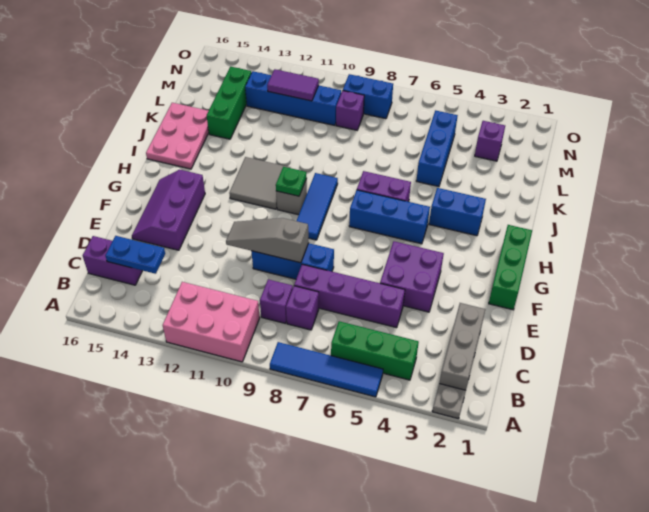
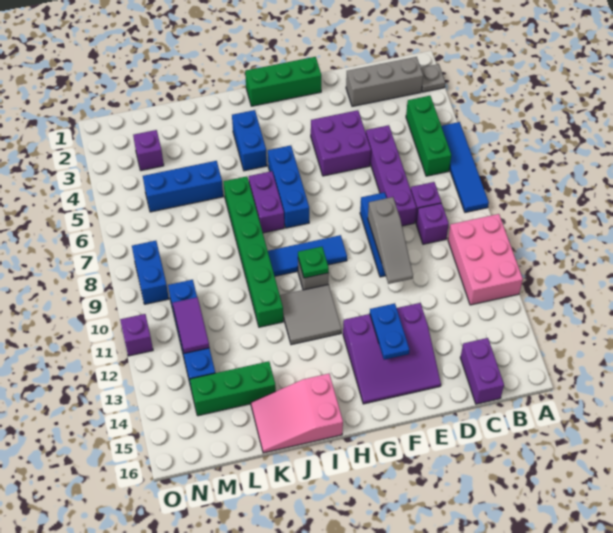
blue 1x2 plate [105,236,165,274] -> blue 1x2 plate moved to [370,303,409,360]
purple 2x3 slope [132,170,205,250] -> purple 3x3 slope [343,303,441,404]
pink 2x3 plate [146,103,209,169] -> pink 2x3 slope [251,374,343,453]
none -> green 1x6 brick [224,176,283,327]
purple 1x1 brick [336,91,364,130] -> purple 1x1 brick moved to [120,314,153,356]

